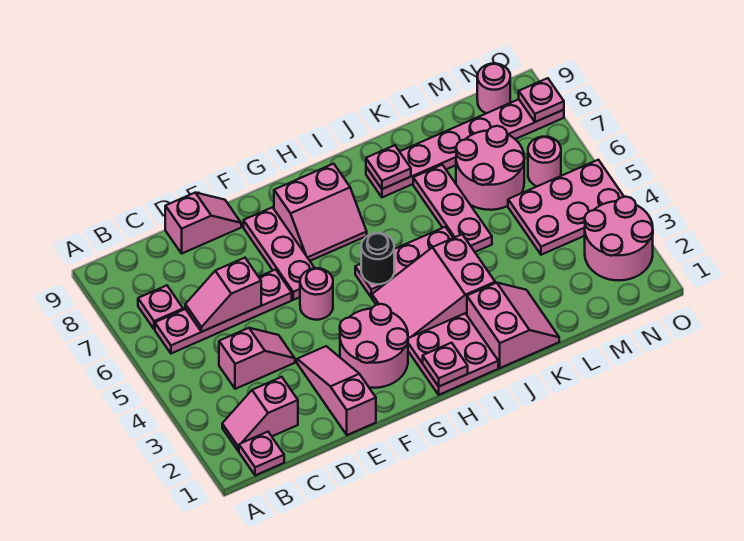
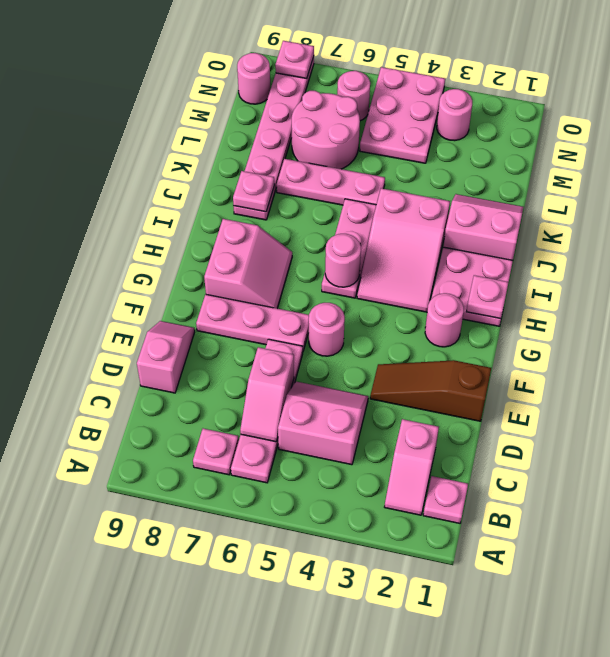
pink 1x2 slope [219,328,295,389] -> pink 2x2 slope [278,382,368,465]
pink 1x3 slope [297,346,376,435] -> brown 1x3 slope [370,360,491,421]
pink 2x2 round brick [340,304,408,388] -> pink 1x1 round brick [425,293,464,347]
black 1x1 round brick [361,233,394,284] -> pink 1x1 round brick [325,234,361,287]
pink 2x2 round brick [585,197,653,281] -> pink 1x1 round brick [437,89,472,141]

